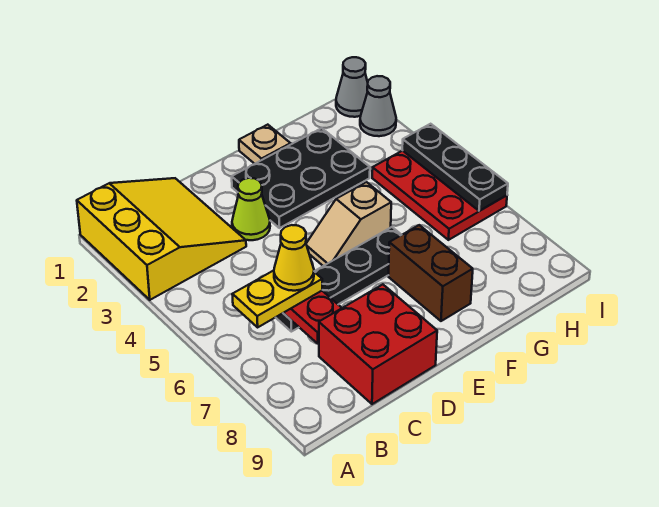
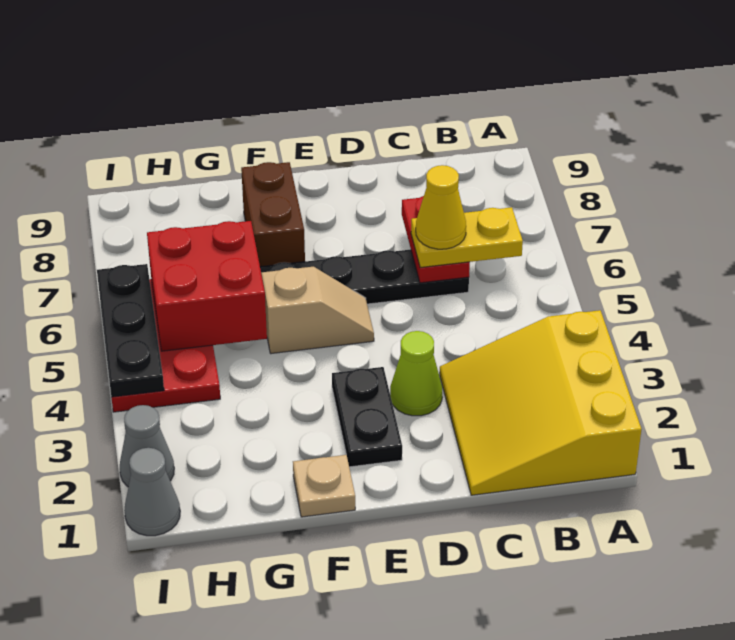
red 2x2 brick [319,284,437,404] -> red 2x2 brick moved to [147,221,267,351]
black 2x3 plate [232,128,370,228] -> black 1x2 plate [332,367,402,467]

